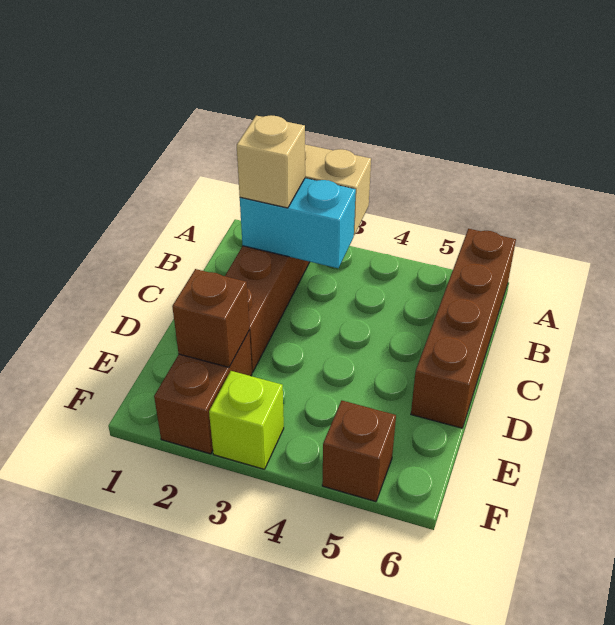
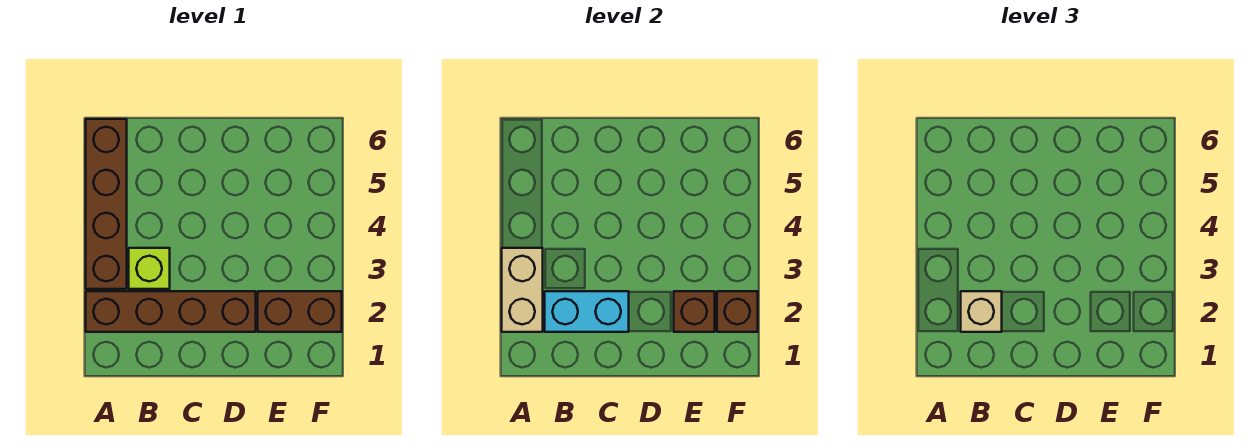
brown 1x4 brick [411,229,516,428] -> brown 1x4 brick turned to [86,119,127,289]
cyan 1x2 brick [240,178,356,268] -> cyan 1x2 brick turned to [545,291,629,332]
lime 1x1 brick [209,371,284,469] -> lime 1x1 brick moved to [129,248,170,289]
brown 1x1 brick [322,401,396,502] -> brown 1x1 brick moved to [717,291,758,332]

